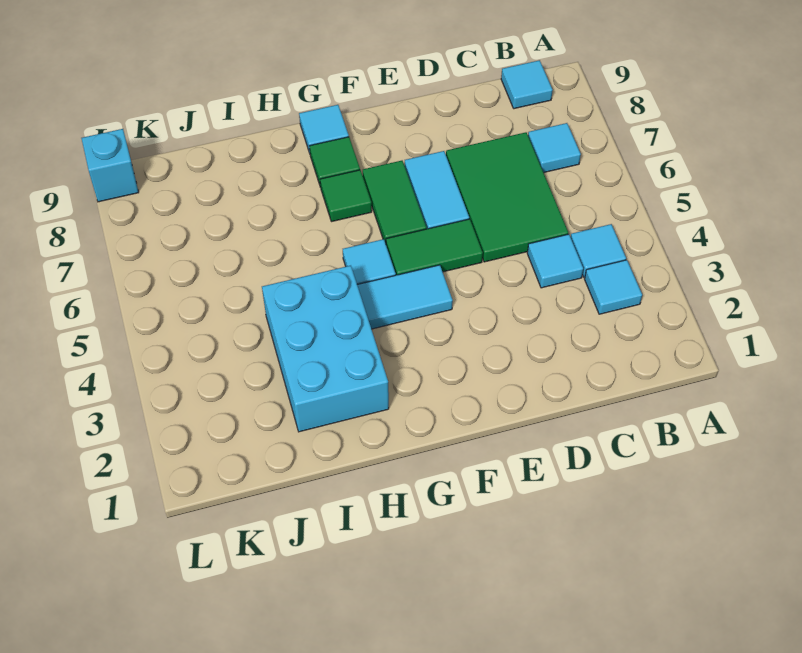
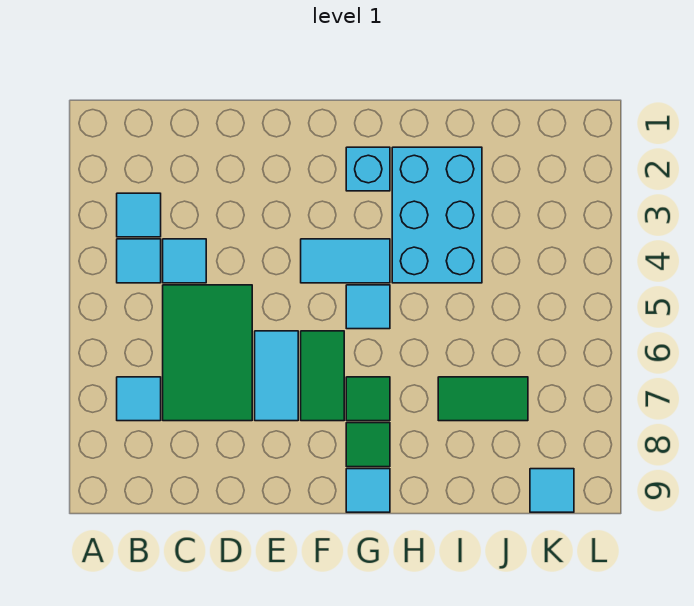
cyan 1x1 tile [501,60,553,109] -> cyan 1x1 tile moved to [530,469,574,512]
green 1x2 tile [386,219,483,275] -> green 1x2 tile moved to [438,377,528,421]
cyan 1x1 brick [81,129,139,202] -> cyan 1x1 brick moved to [346,147,390,191]

